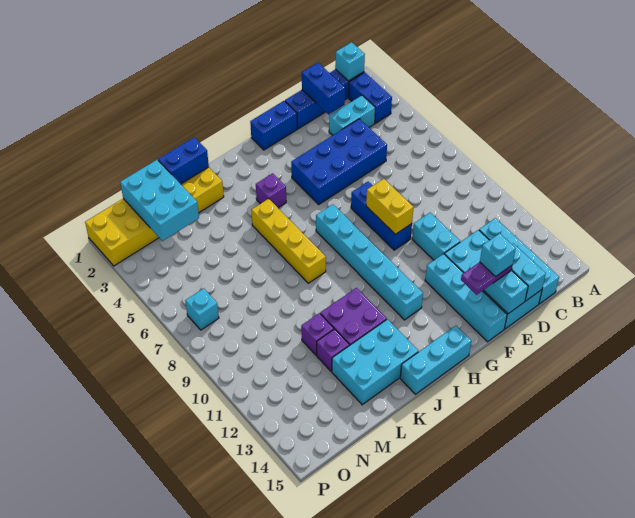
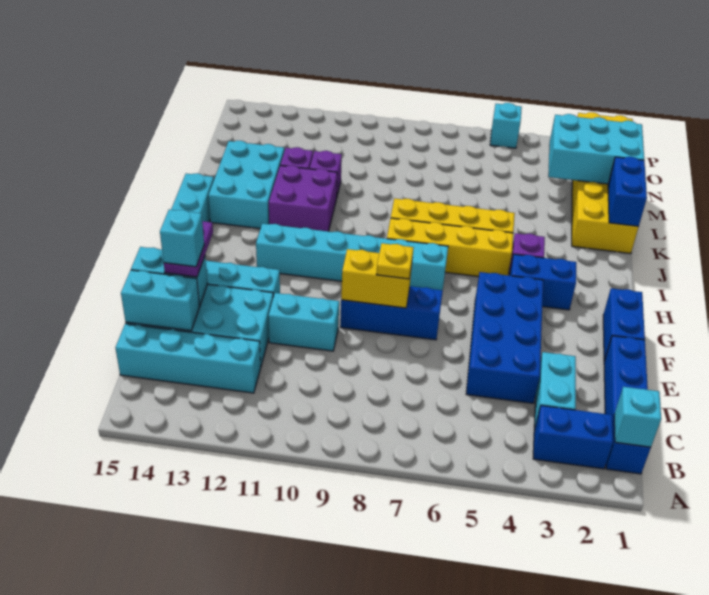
blue 1x2 brick [302,63,345,114] -> blue 1x2 brick moved to [510,254,576,310]
none -> yellow 1x1 plate [376,243,414,279]
none -> yellow 1x4 brick [387,218,513,277]
cyan 1x1 brick [185,288,219,330] -> cyan 1x1 brick moved to [490,103,522,148]

